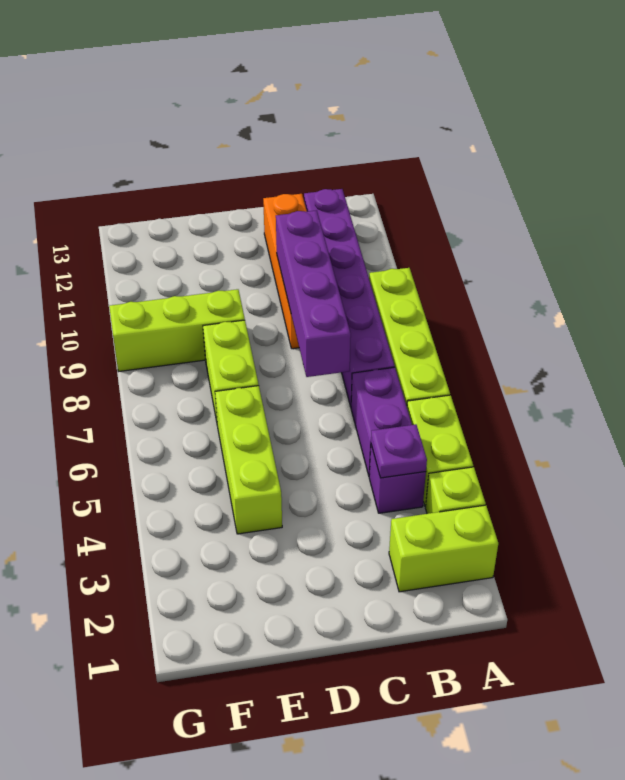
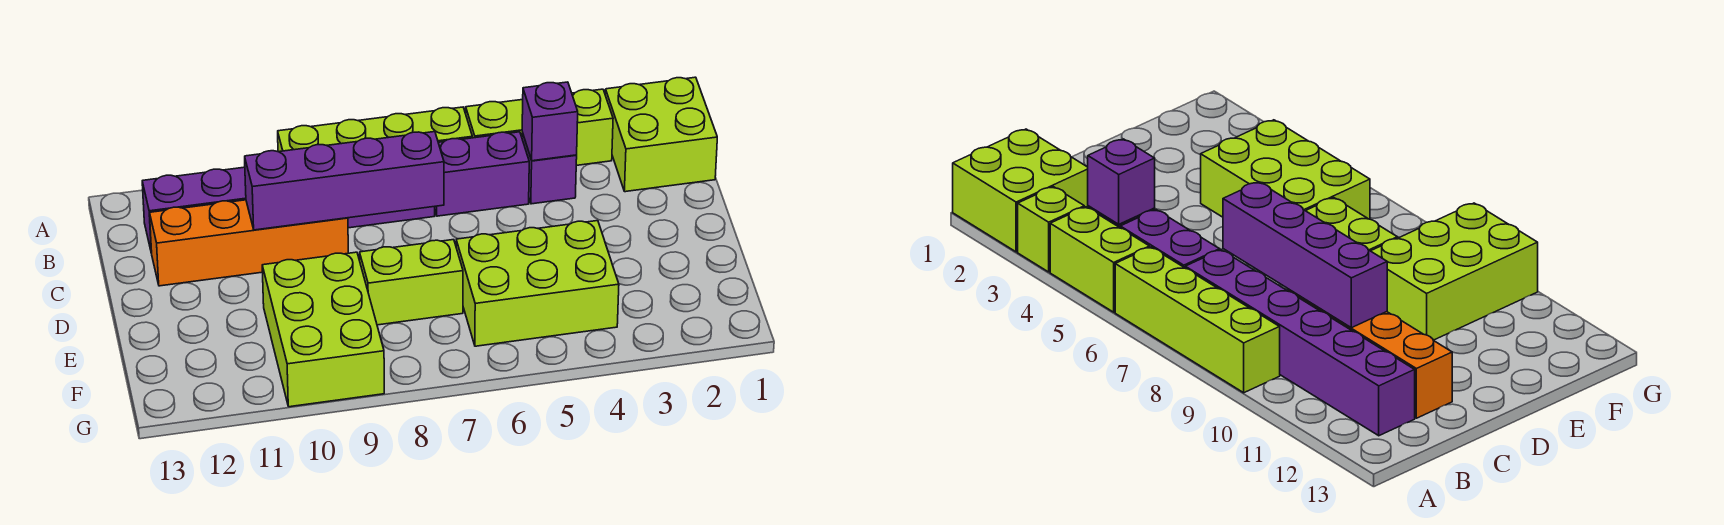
lime 1x2 brick [389,505,498,592] -> lime 2x2 brick [605,77,717,192]
purple 1x1 plate [371,424,427,478] -> purple 1x1 brick [522,82,578,161]
lime 1x3 brick [215,386,282,534] -> lime 2x3 brick [456,221,619,346]
lime 1x3 brick [109,289,245,372] -> lime 2x3 brick [262,252,384,407]

